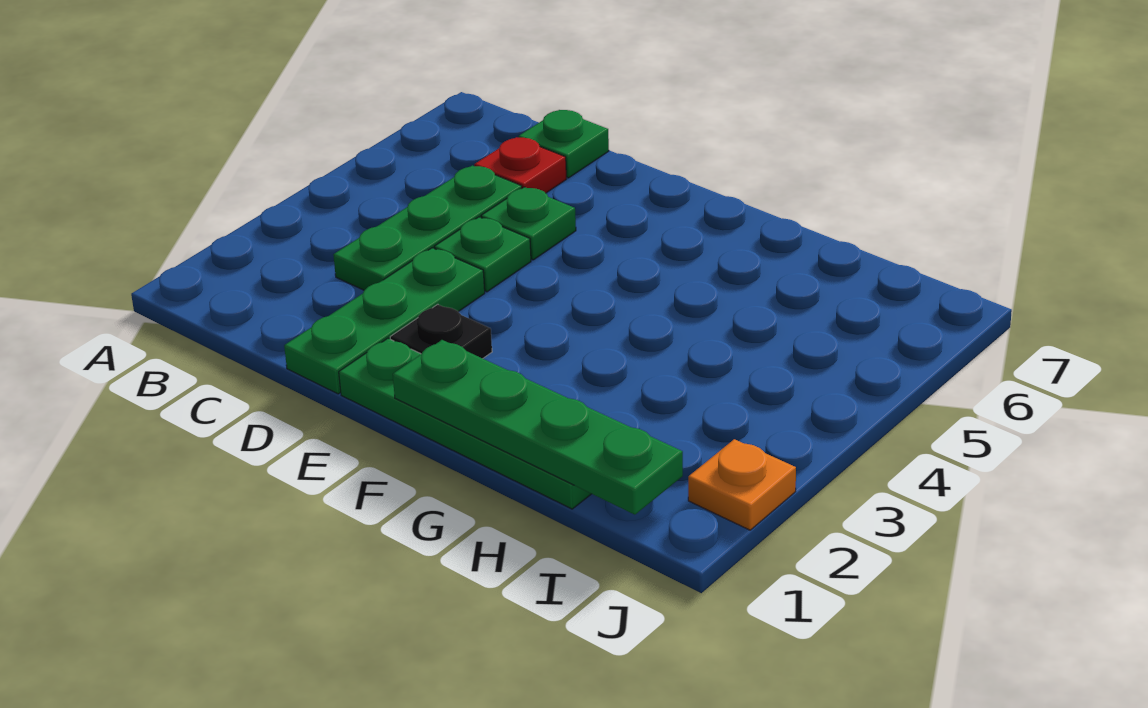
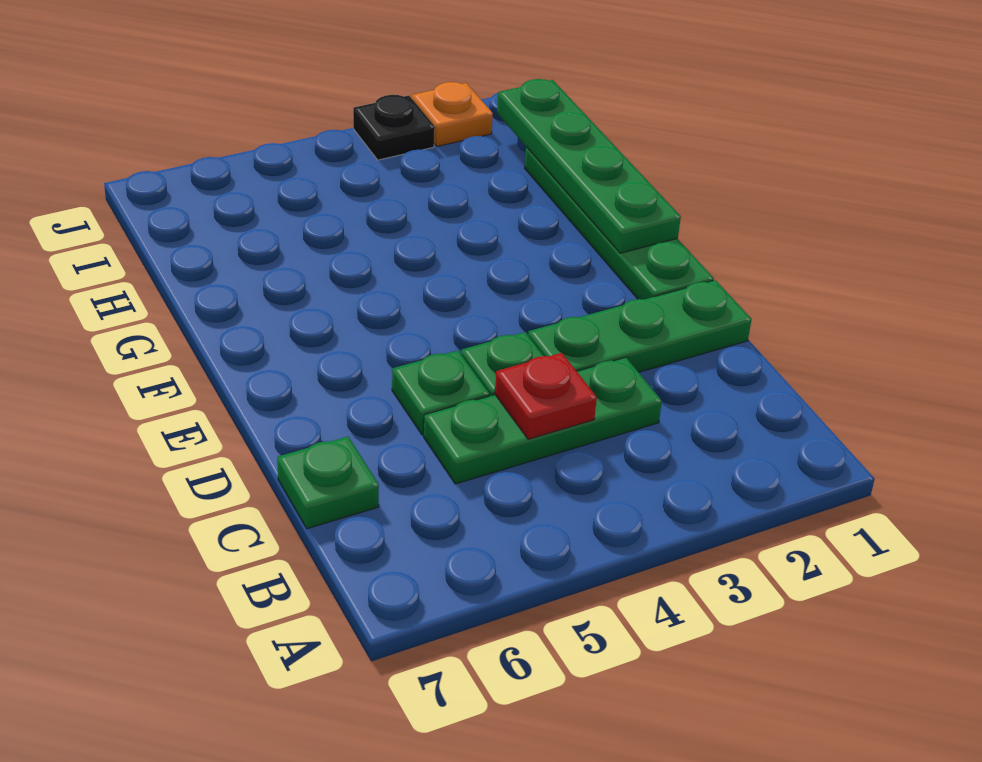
red 1x1 plate [474,137,566,193] -> red 1x1 plate moved to [495,353,597,439]
black 1x1 plate [390,304,492,358] -> black 1x1 plate moved to [353,95,435,160]

